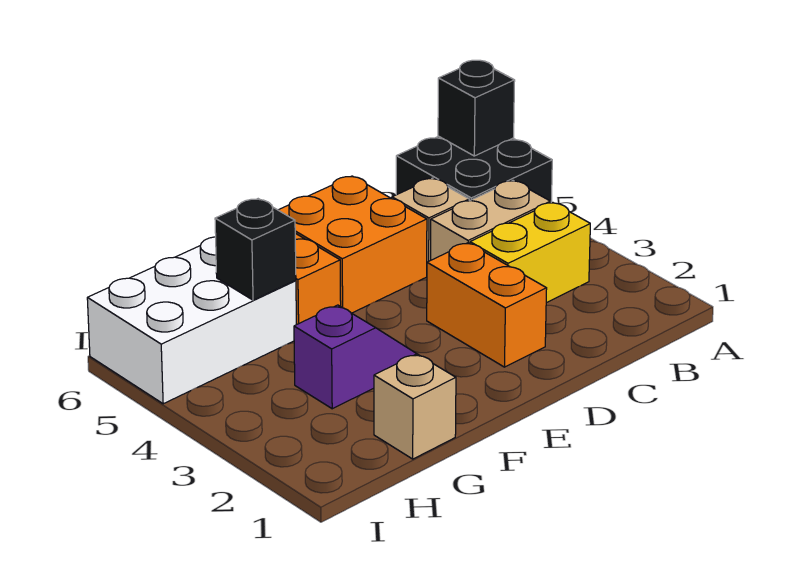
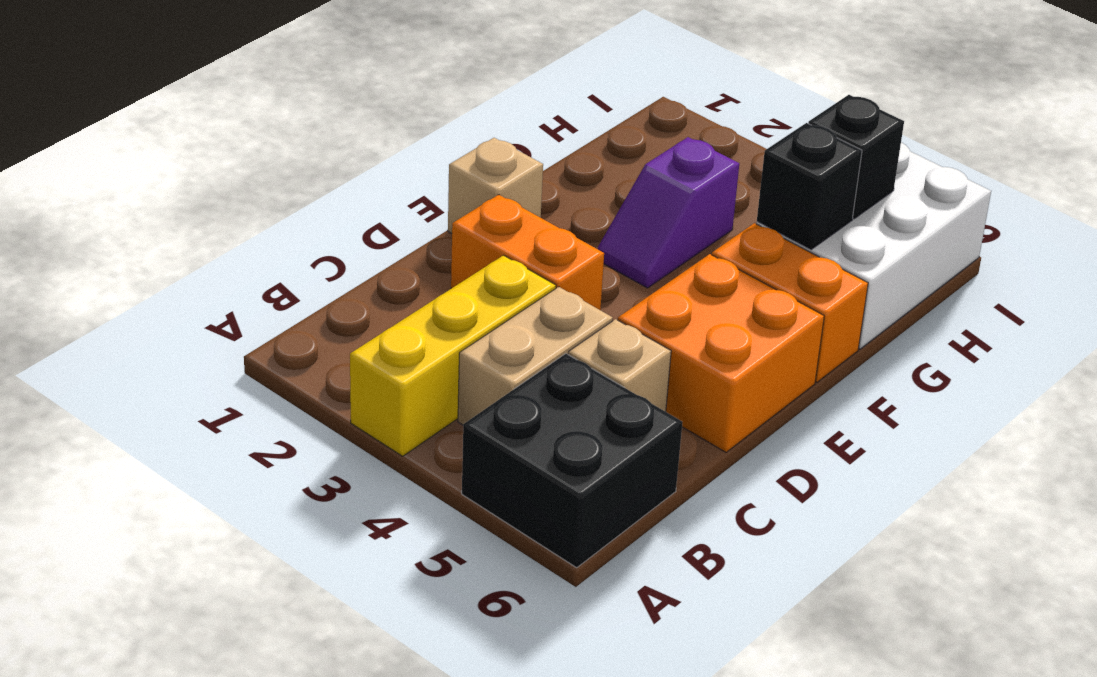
black 1x1 brick [438,60,515,156] -> black 1x1 brick moved to [808,95,904,219]
yellow 1x2 brick [470,202,590,303] -> yellow 1x3 brick [350,255,556,456]
tan 1x1 brick [374,354,456,459] -> tan 1x1 brick moved to [448,138,543,234]

